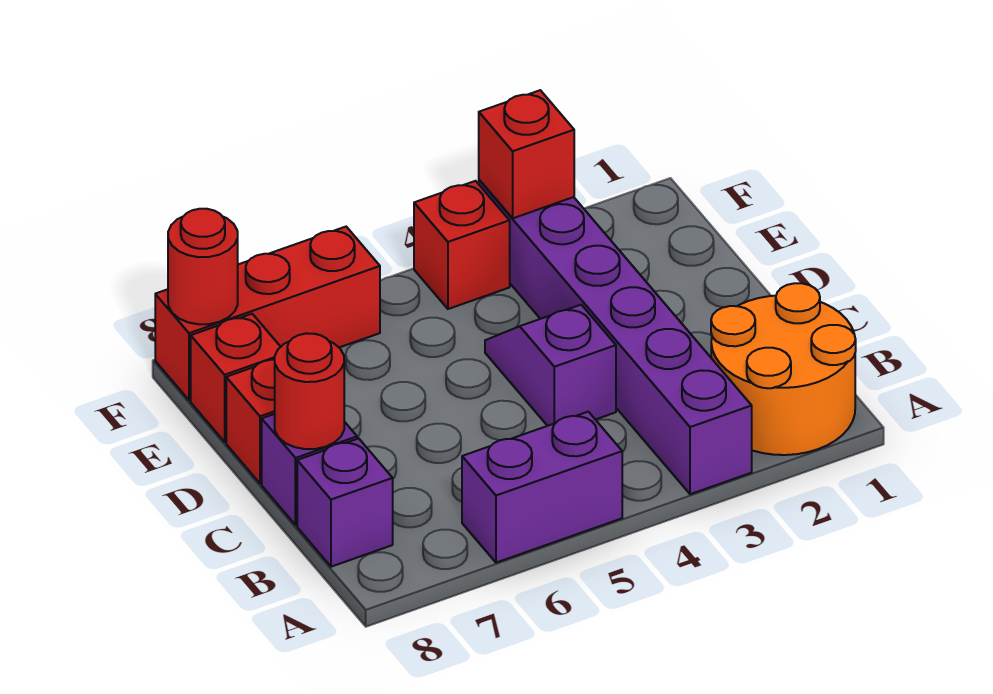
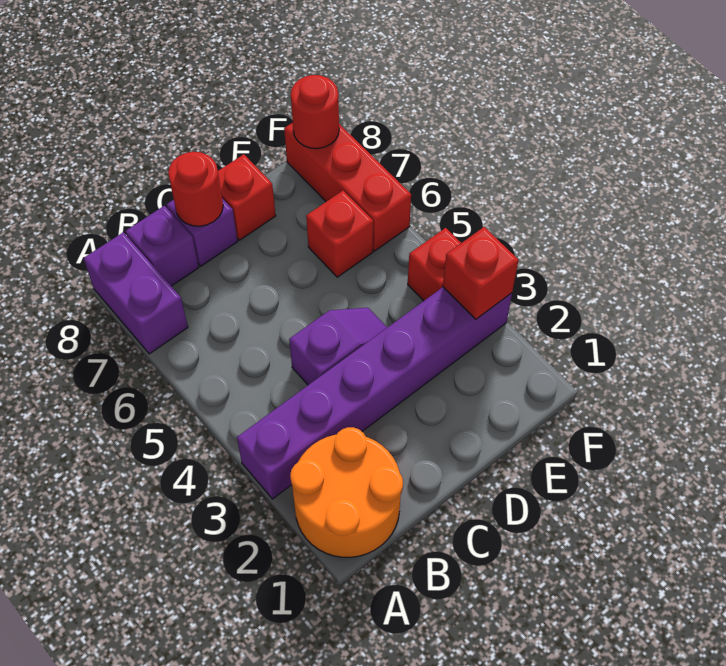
purple 1x2 brick [462,412,622,563] -> purple 1x2 brick moved to [84,232,188,354]
red 1x1 brick [191,314,280,442] -> red 1x1 brick moved to [306,191,373,277]

